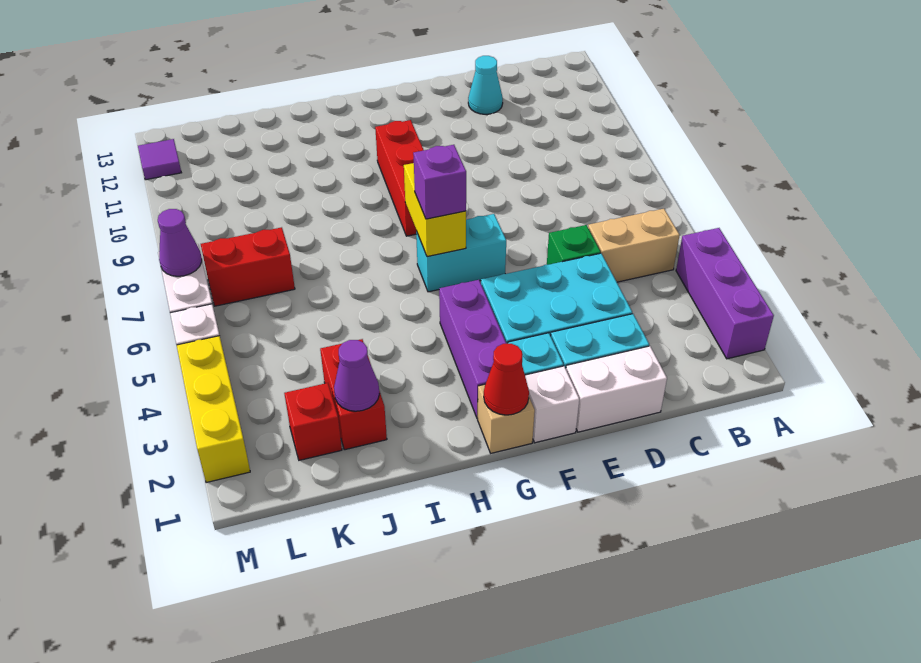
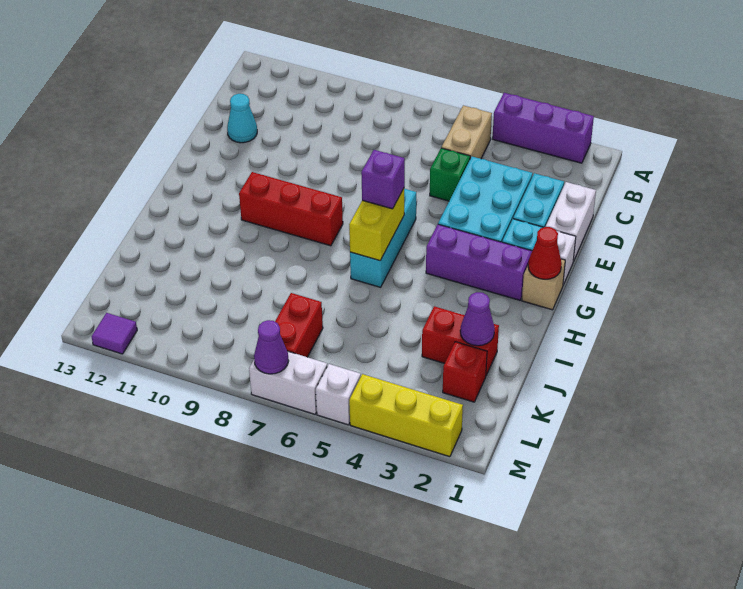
cyan 1x2 brick [416,214,506,292] -> cyan 1x3 brick [350,189,416,287]
yellow 1x2 brick [404,163,466,257] -> yellow 1x2 brick turned to [349,189,404,261]

